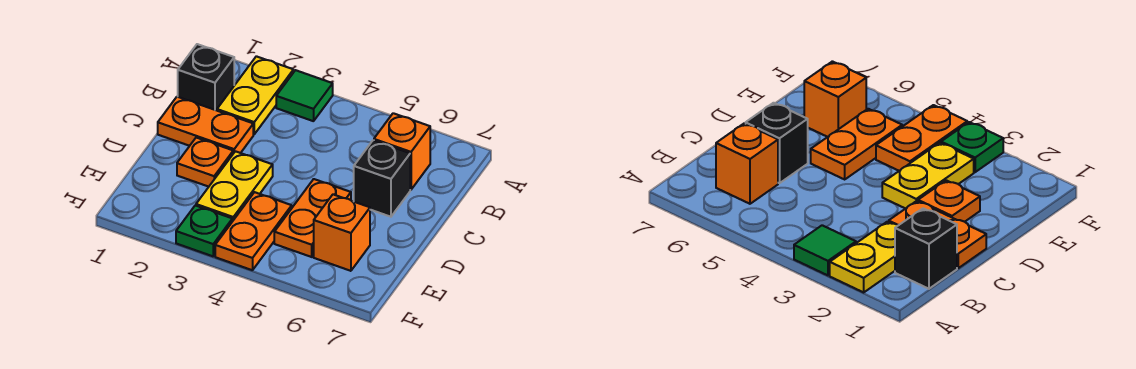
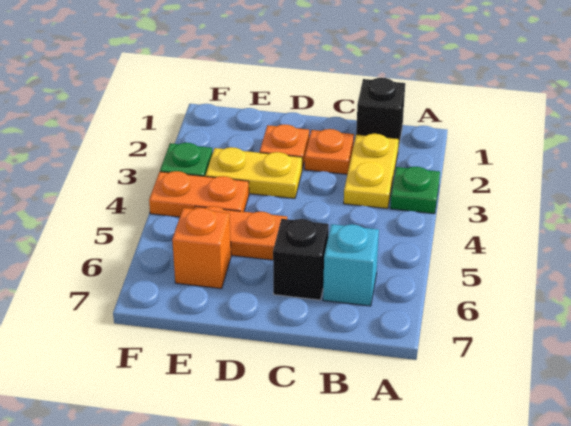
yellow 1x2 plate [217,56,293,134] -> yellow 1x2 plate turned to [344,134,399,209]
green 1x1 tile [276,70,333,121] -> green 1x1 plate [390,167,440,214]
orange 1x1 brick [374,113,430,190] -> cyan 1x1 brick [323,224,379,306]
orange 1x2 plate [158,97,253,153] -> orange 1x1 plate [305,129,354,174]

